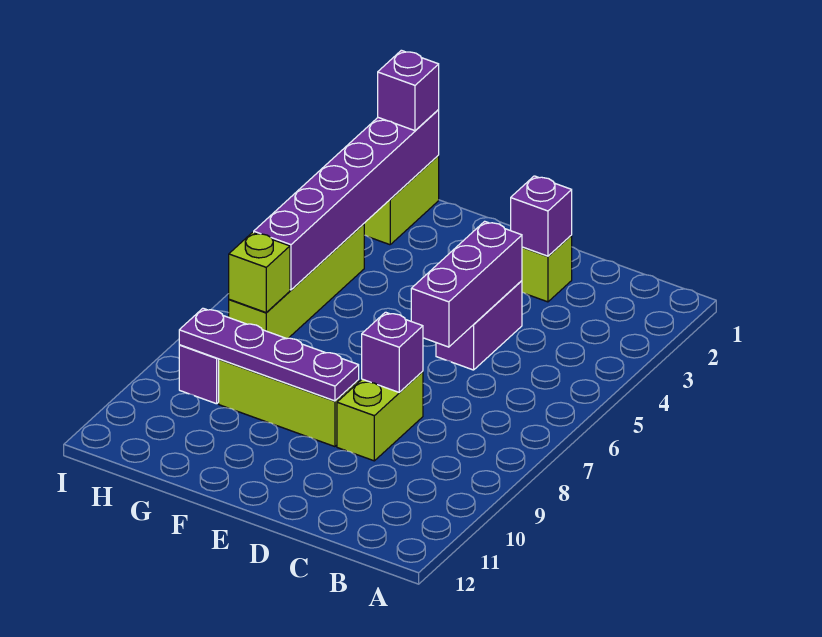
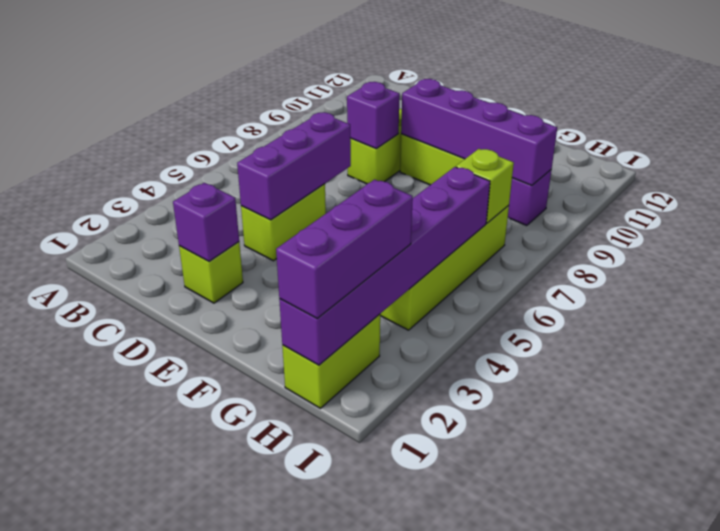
purple 1x2 brick [436,281,522,370] -> lime 1x2 brick [241,184,326,261]
purple 1x4 plate [179,308,359,401] -> purple 1x4 brick [401,79,557,185]
purple 1x1 brick [378,50,439,131] -> purple 1x3 brick [276,180,413,318]

